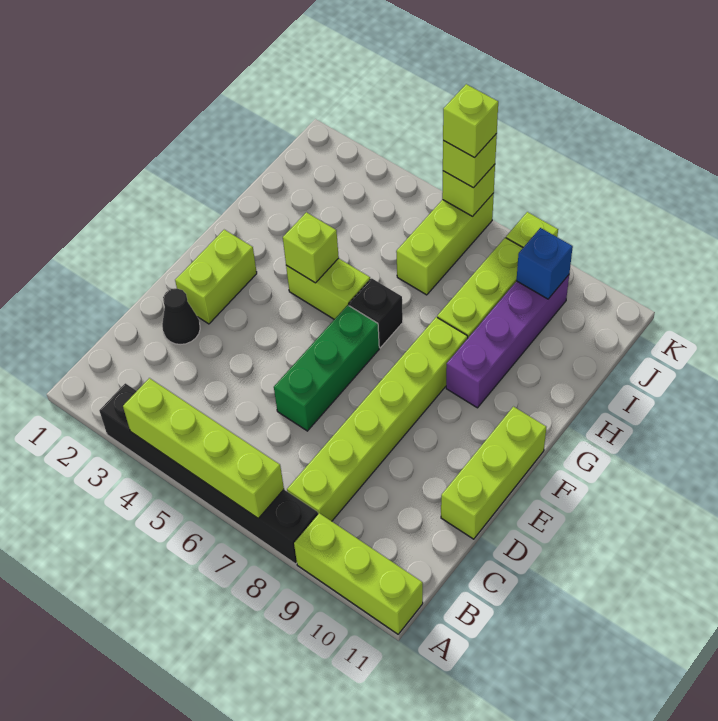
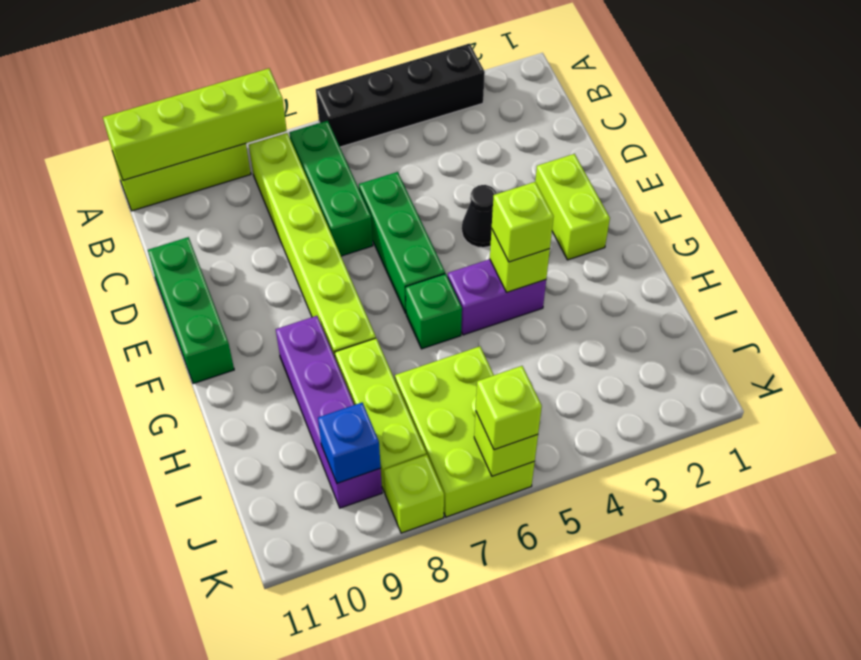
black 1x6 brick [99,383,318,564] -> black 1x4 brick [316,44,485,147]
lime 1x4 brick [123,378,284,518] -> lime 1x4 brick moved to [103,68,287,180]
none -> green 1x3 brick [289,121,373,256]
black 1x1 cone [162,288,200,345] -> black 1x1 cone moved to [462,185,496,248]
lime 1x3 brick [441,407,546,539] -> green 1x3 brick [148,237,234,384]
lime 1x2 brick [286,258,370,319] -> purple 1x2 brick [448,259,546,335]
black 1x1 brick [349,278,403,348] -> green 1x1 brick [406,273,462,349]
lime 1x3 brick [396,193,494,295] -> lime 2x3 brick [395,346,535,517]
lime 1x1 brick [443,84,498,158] -> lime 1x1 brick moved to [492,182,554,262]

